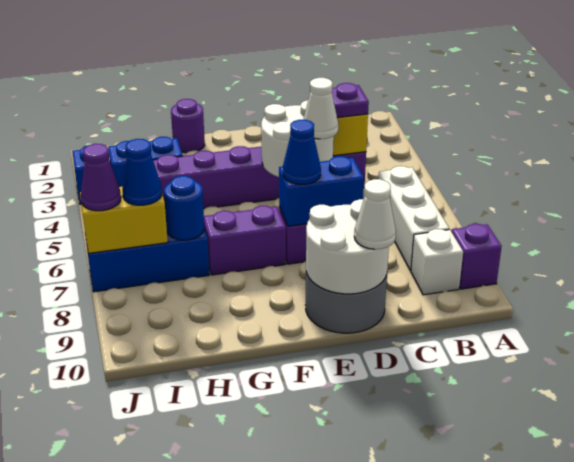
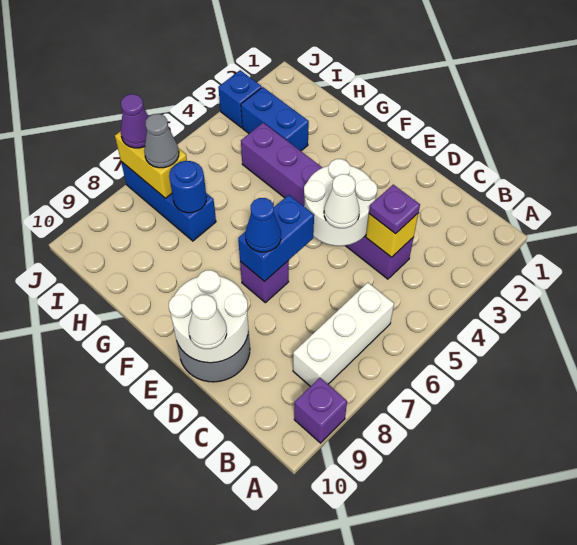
white 1x1 brick [411,229,463,295] -> none
blue 1x2 brick [279,156,364,226] -> blue 1x2 brick turned to [238,195,314,282]
purple 1x2 brick [204,206,286,275] -> none
purple 1x1 round brick [171,99,205,153] -> none
blue 1x1 cone [122,139,162,205] -> grey 1x1 cone [144,114,179,168]

